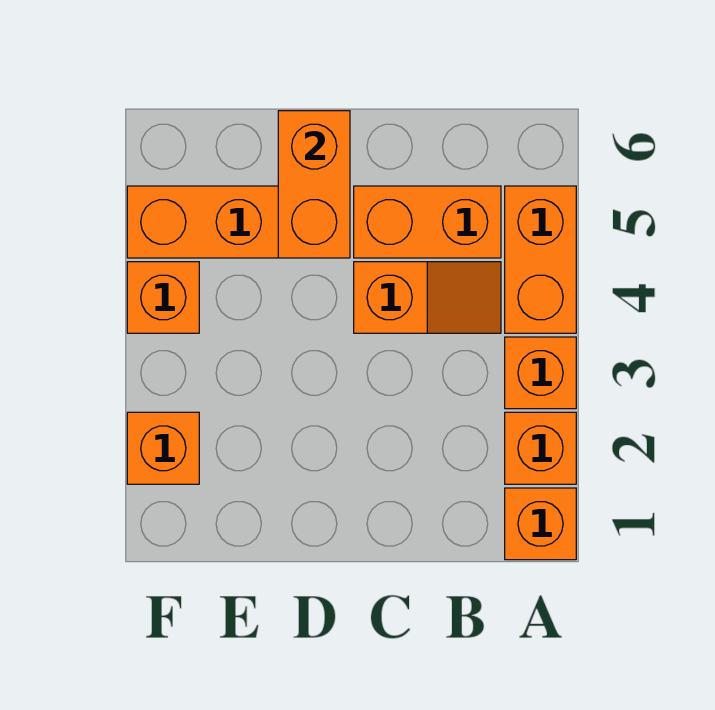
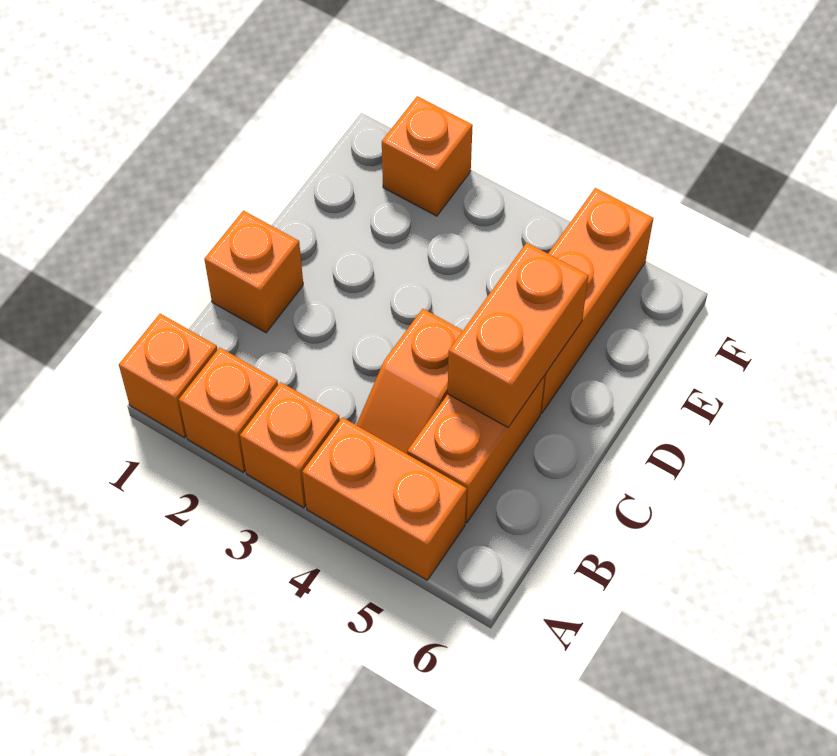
orange 1x2 brick [278,111,350,258] -> orange 1x2 brick turned to [448,243,589,427]
orange 1x1 brick [127,262,199,333] -> orange 1x1 brick moved to [204,211,303,333]

